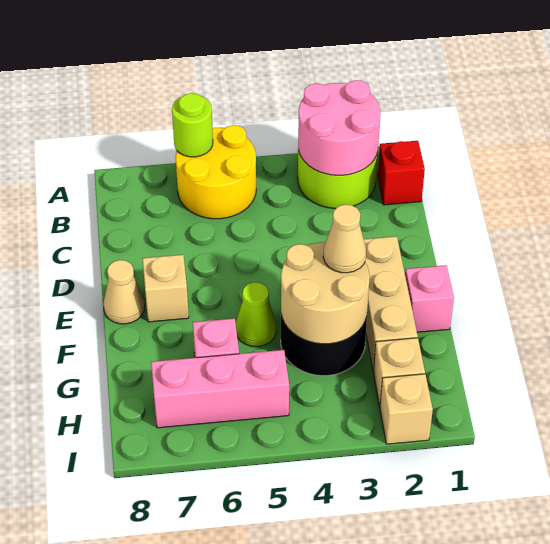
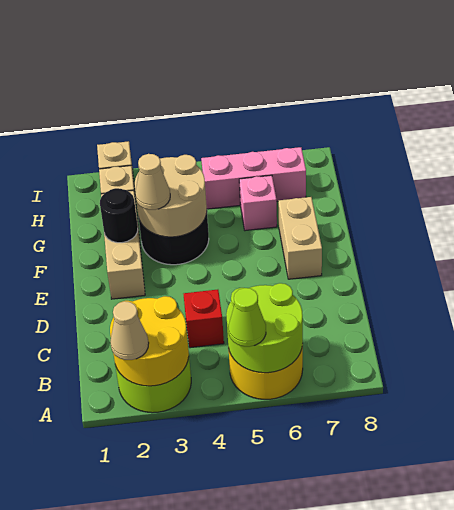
pink 2x2 round brick [298,80,380,175] -> yellow 2x2 round brick [110,296,189,386]
lime 1x1 round brick [172,93,213,157] -> lime 2x2 round brick [226,283,303,373]
red 1x1 brick [378,141,425,205] -> red 1x1 brick moved to [184,290,224,348]
tan 1x1 brick [142,255,189,322] -> tan 1x2 brick [278,197,322,279]
tan 1x1 cone [103,260,145,324] -> tan 1x1 cone moved to [110,301,149,360]
pink 1x1 brick [405,265,454,332] -> none
none -> black 1x1 round brick [100,188,138,243]
lime 1x1 cone [236,282,276,347] -> lime 1x1 cone moved to [229,288,266,347]

